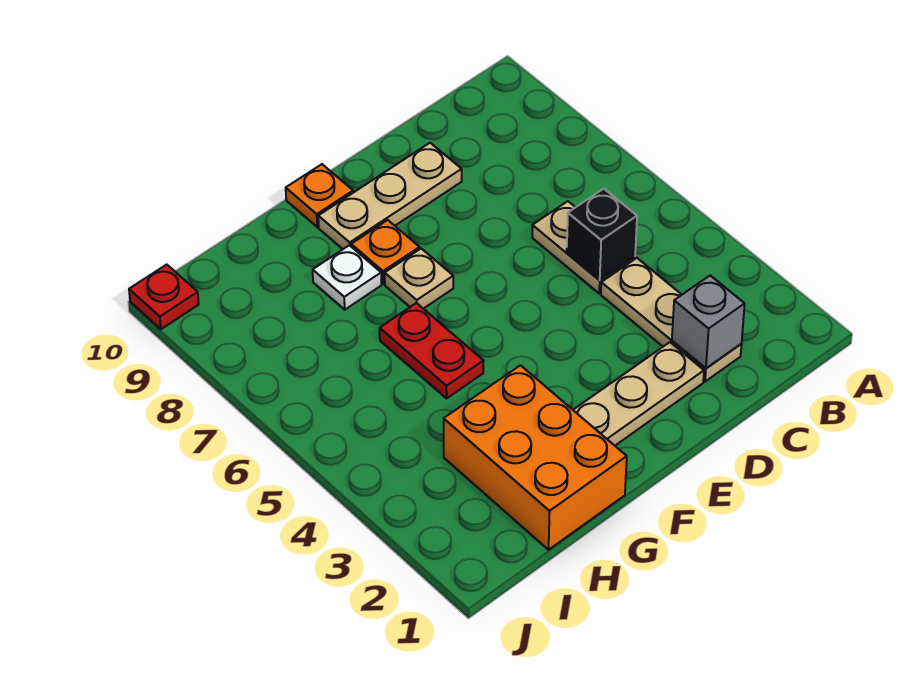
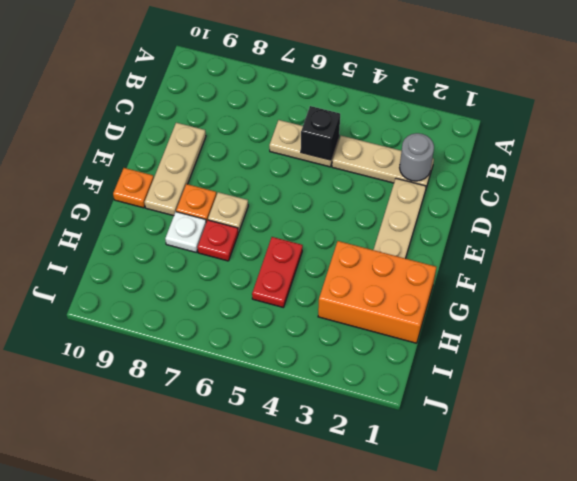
grey 1x1 brick [672,275,745,368] -> grey 1x1 round brick [400,133,434,181]
red 1x2 plate [380,303,484,398] -> red 1x2 plate turned to [252,237,303,307]
red 1x1 plate [129,265,199,329] -> red 1x1 plate moved to [197,220,239,261]

